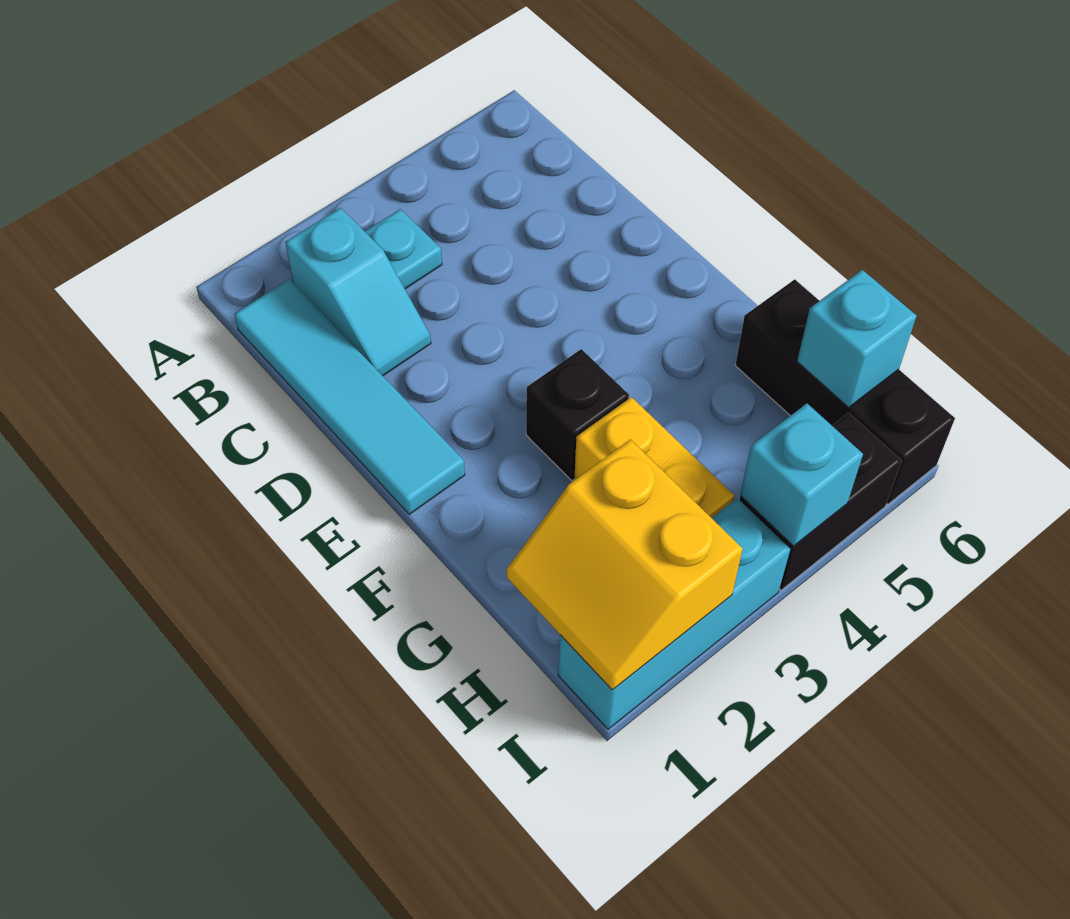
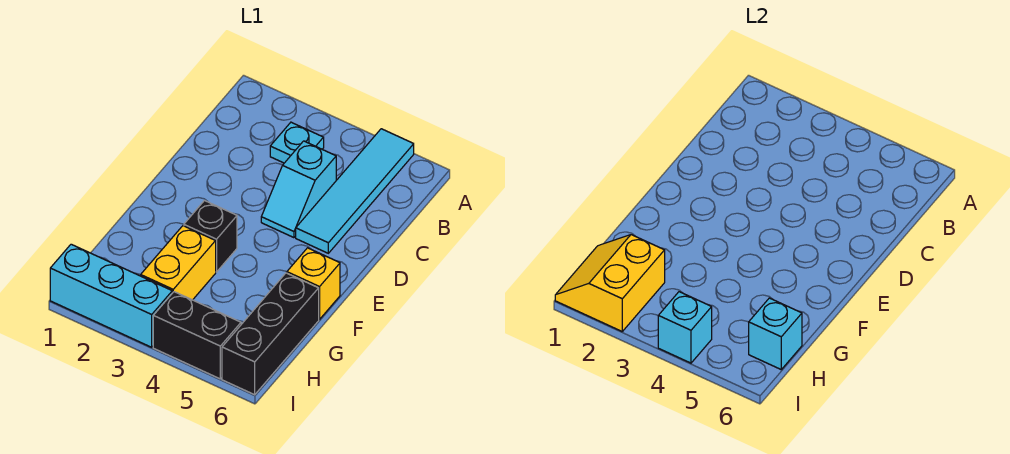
cyan 1x4 tile [234,279,465,514] -> cyan 1x4 tile moved to [296,129,414,253]
cyan 1x2 slope [285,208,431,376] -> cyan 1x2 slope moved to [261,141,336,238]
none -> yellow 1x1 brick [287,248,340,319]

